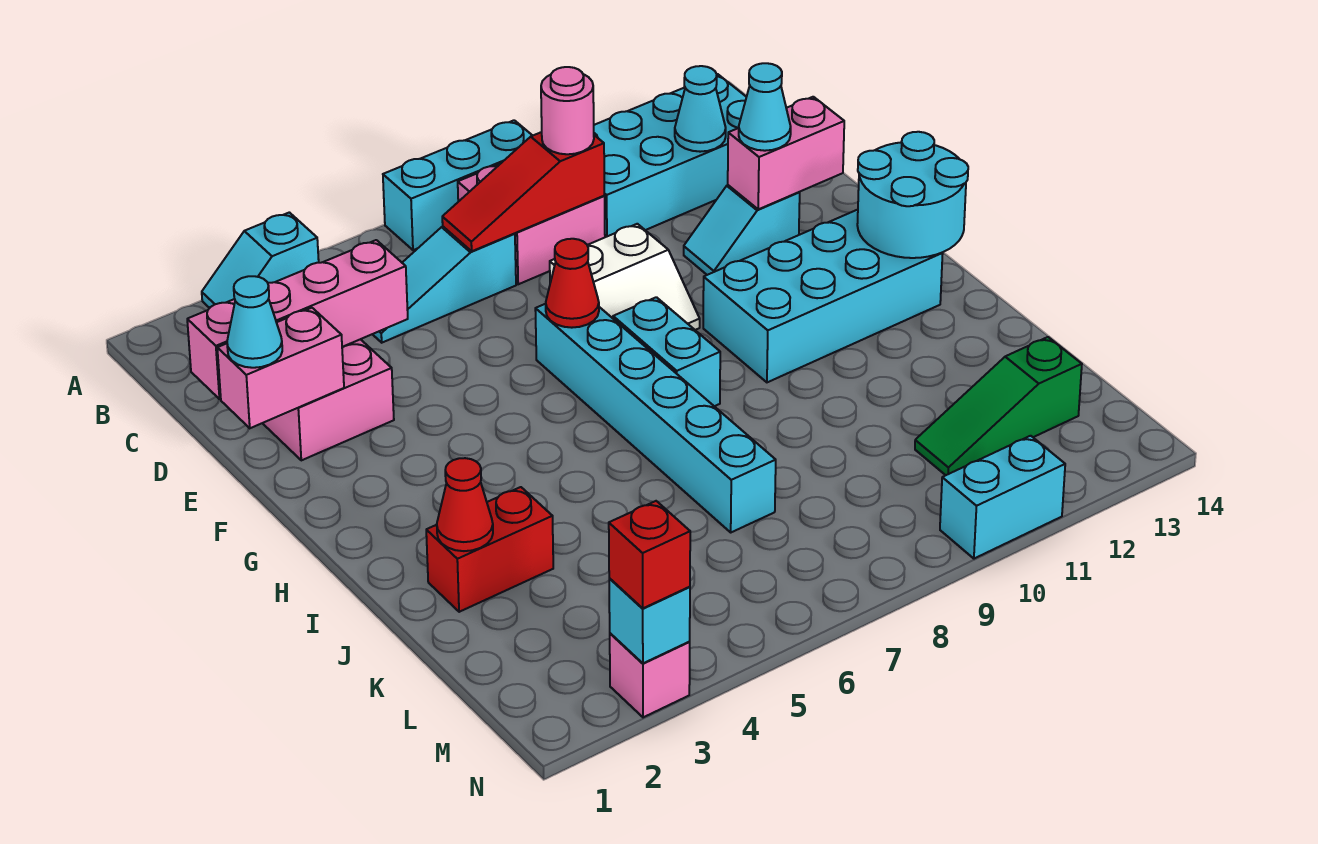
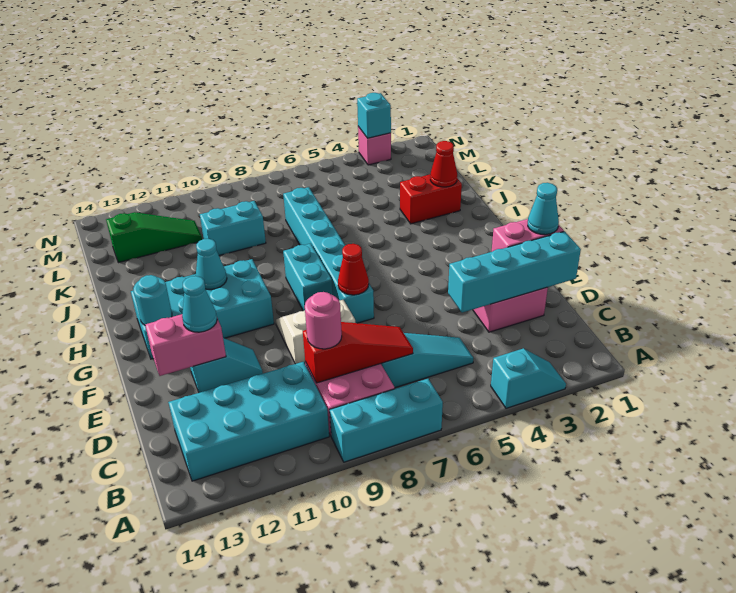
cyan 1x1 cone [675,66,726,152] -> cyan 1x1 cone moved to [196,239,227,289]
pink 1x4 brick [187,240,408,399] -> cyan 1x4 brick [448,231,581,313]
cyan 2x2 round brick [857,132,968,258] -> cyan 1x1 round brick [133,275,172,325]
red 1x1 brick [609,501,690,608] -> none
cyan 1x2 brick [940,436,1065,559] -> cyan 1x2 brick moved to [200,201,266,255]

